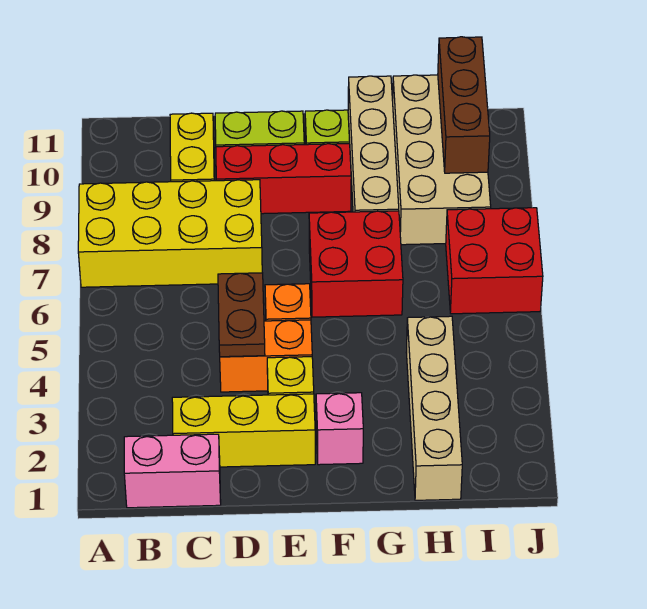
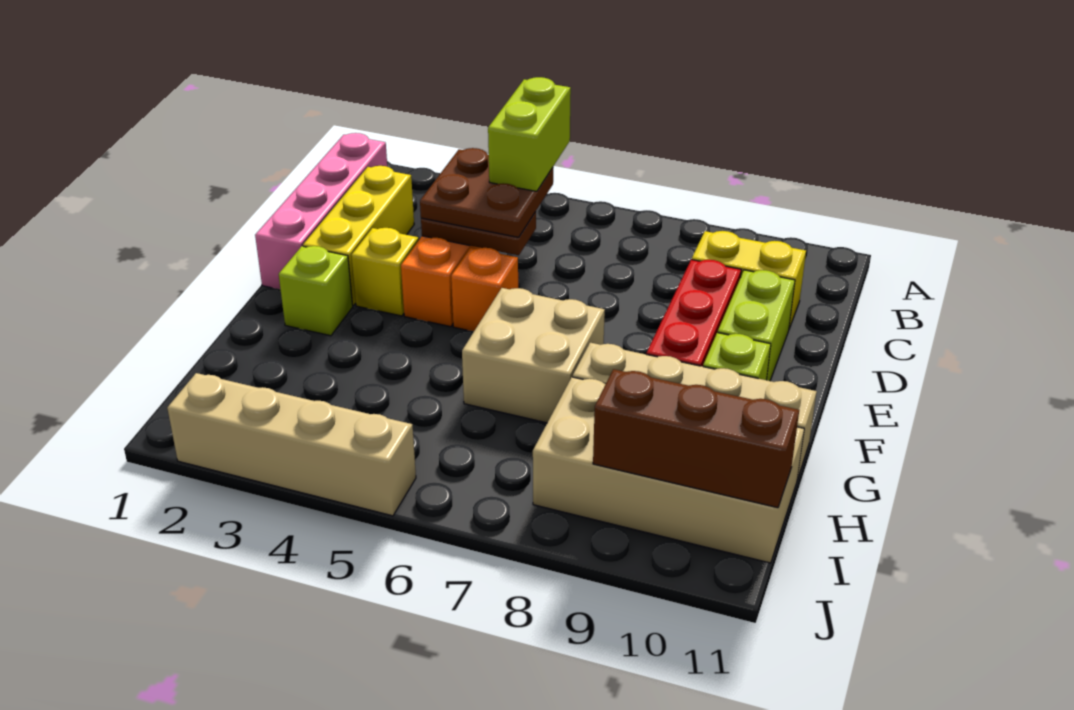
yellow 2x4 brick [78,180,262,287] -> none
pink 1x2 brick [124,434,221,508] -> pink 1x4 brick [255,133,387,289]
none -> lime 1x2 brick [488,77,571,191]
none -> brown 2x2 plate [420,148,553,237]
pink 1x1 brick [316,393,363,465] -> lime 1x1 brick [279,246,353,336]
red 2x2 brick [309,211,403,317] -> tan 2x2 brick [462,288,605,423]
tan 1x4 brick [406,316,462,500] -> tan 1x4 brick moved to [167,373,416,516]
red 2x2 brick [446,208,543,314] -> none

